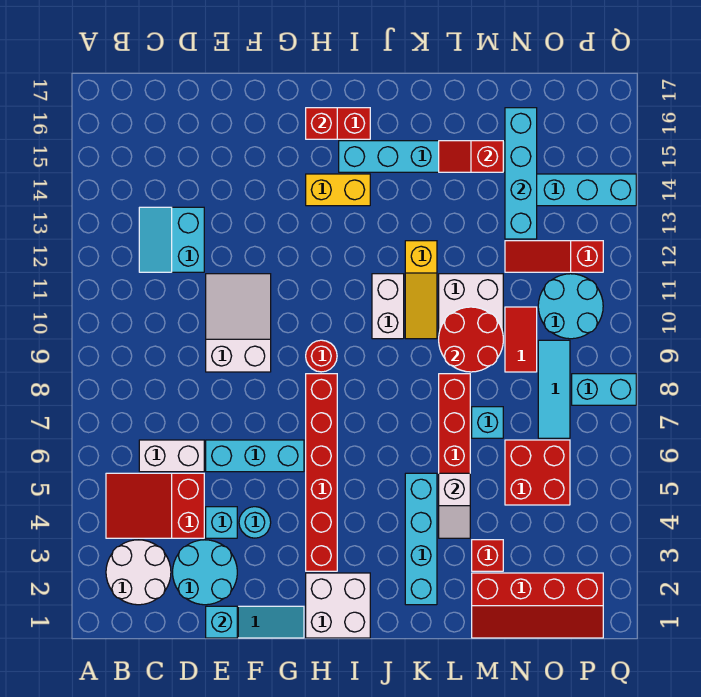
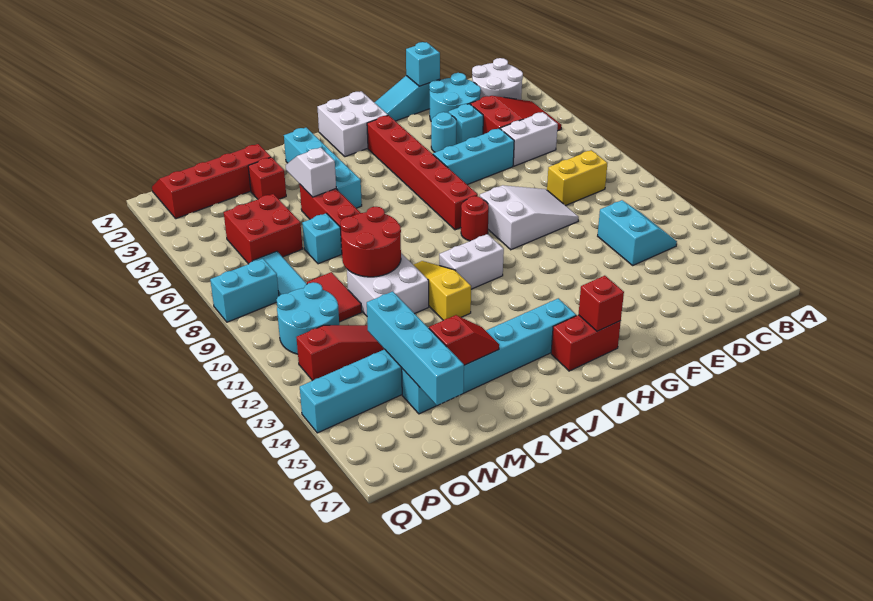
white 2x3 slope [206,274,271,372] -> white 2x3 slope turned to [480,185,579,250]
yellow 1x2 brick [306,174,370,206] -> yellow 1x2 brick moved to [547,150,607,206]
white 1x2 brick [372,274,404,339] -> white 1x2 brick turned to [439,234,504,289]

